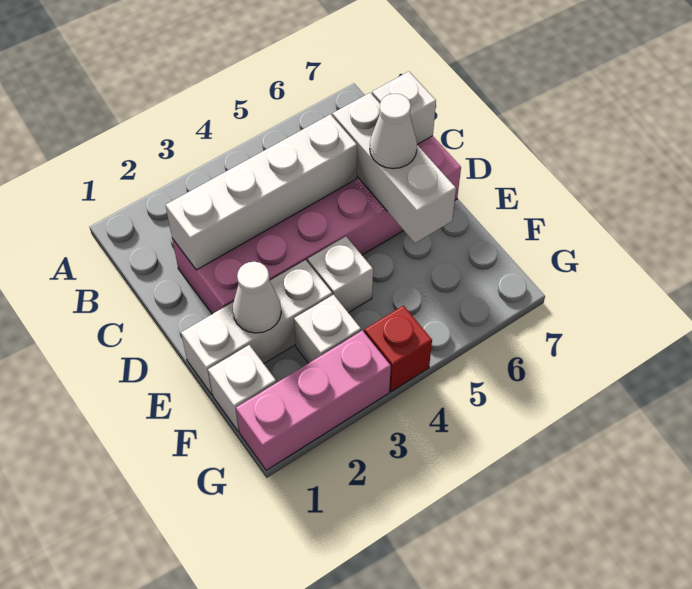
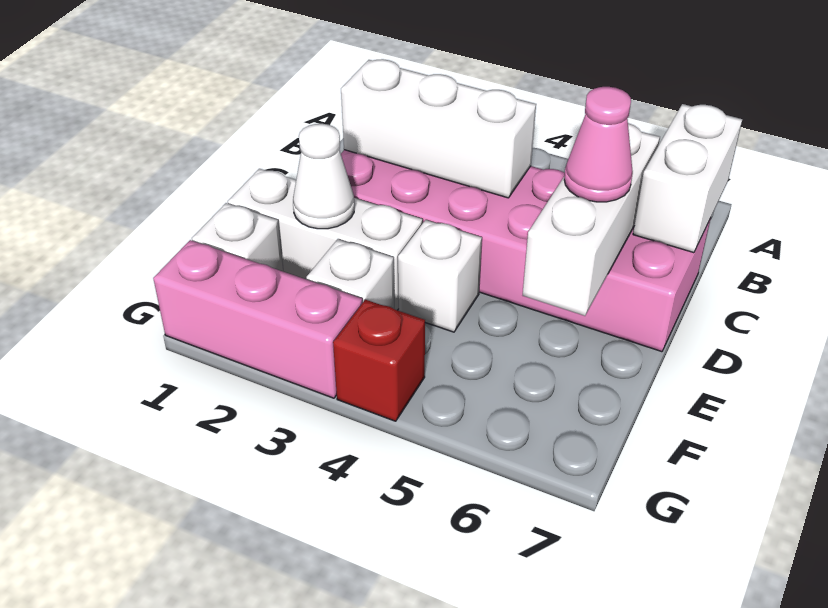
white 1x4 brick [166,114,357,270] -> white 1x3 brick [341,59,536,198]
white 1x1 brick [372,72,436,144] -> white 1x2 brick [633,104,742,253]
white 1x1 cone [370,94,417,169] -> pink 1x1 cone [564,87,633,202]

